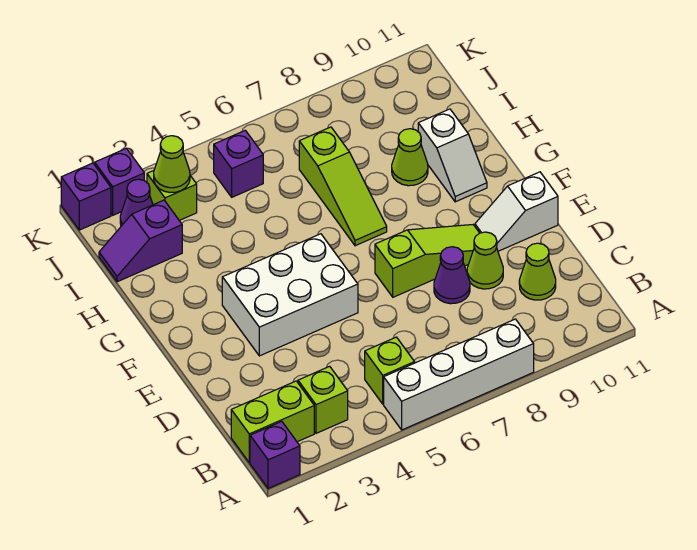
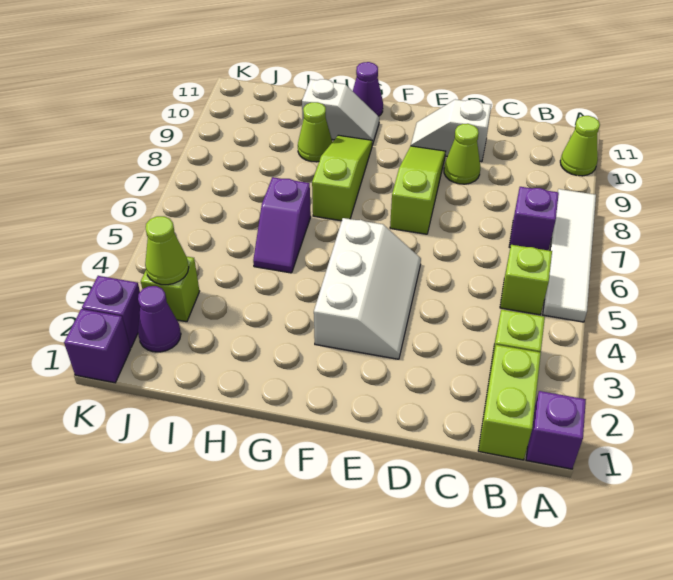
white 1x4 brick [384,319,534,430] -> white 1x4 tile [543,189,596,322]
lime 1x1 cone [519,243,556,300] -> lime 1x1 cone moved to [560,116,600,176]
purple 1x1 cone [434,247,470,304] -> purple 1x1 cone moved to [353,62,383,116]
white 2x3 brick [222,234,358,356] -> white 2x3 slope [314,218,421,359]
white 1x2 slope [475,172,558,251] -> white 1x2 slope turned to [411,99,491,162]
lime 1x3 slope [299,127,387,246] -> lime 1x3 slope turned to [312,135,372,221]
purple 1x2 slope [99,200,182,282] -> purple 1x2 slope moved to [253,177,311,273]
purple 1x1 brick [214,130,263,197] -> purple 1x1 brick moved to [509,187,559,250]

